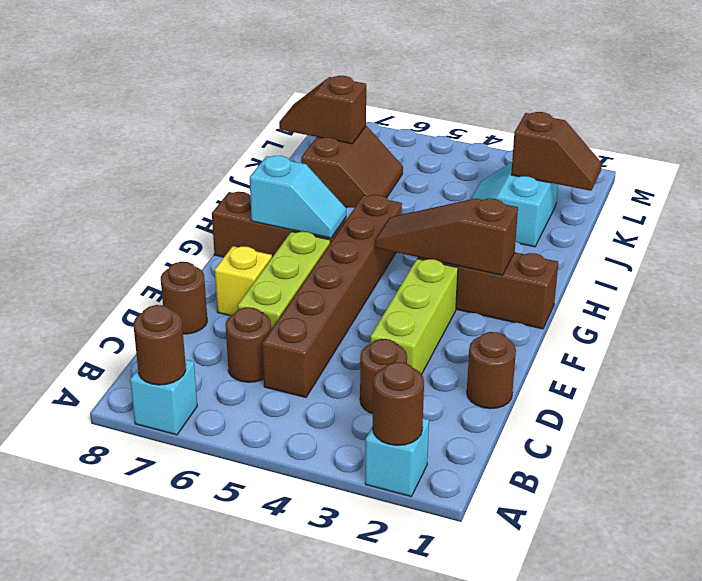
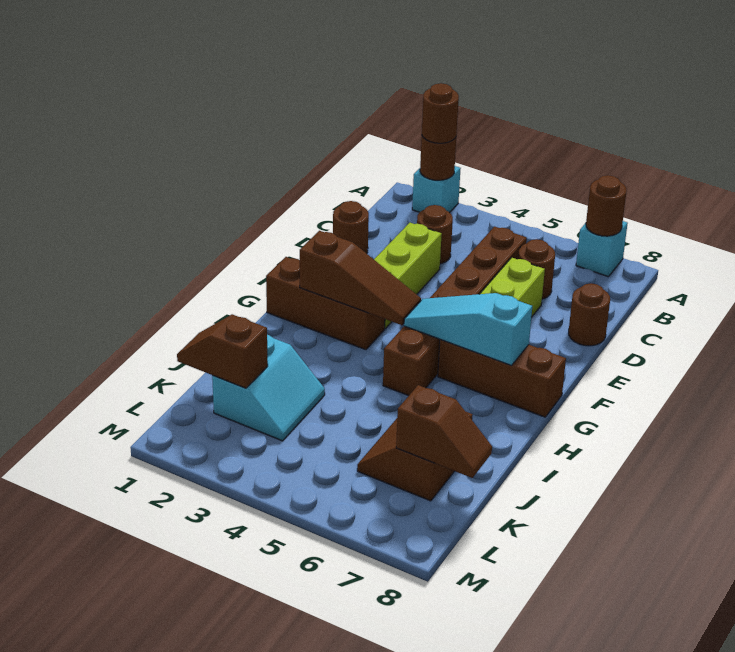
none -> brown 1x1 round brick [422,83,459,143]
yellow 1x1 brick [215,246,272,316] -> none
cyan 1x2 slope [250,156,346,238] -> cyan 1x3 slope [404,293,532,365]

